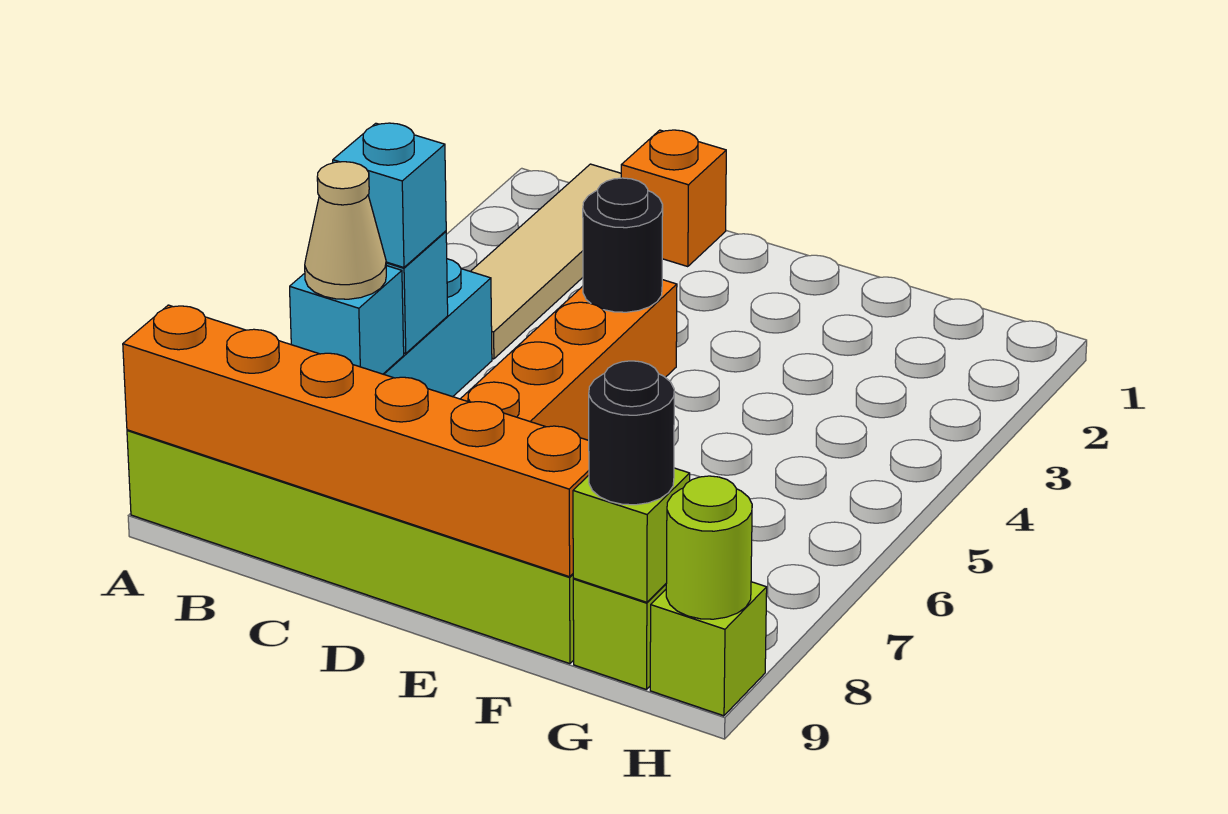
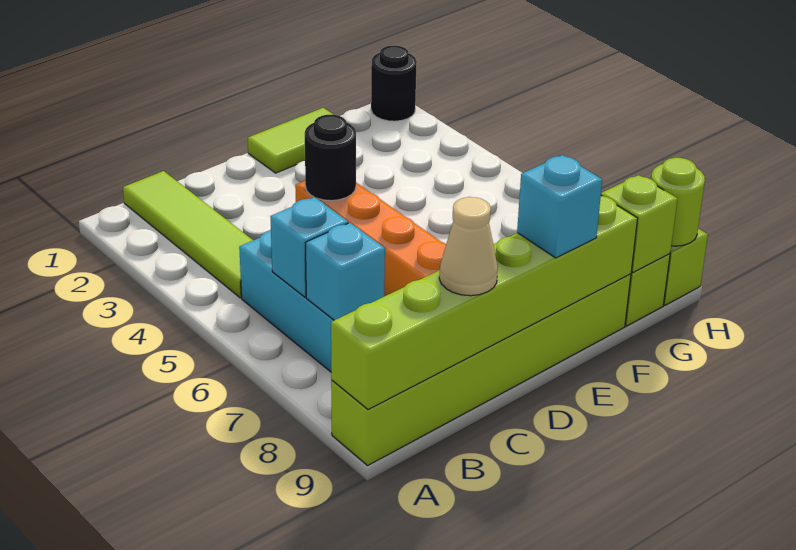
orange 1x6 brick [123,305,589,577] -> lime 1x6 brick [331,196,638,410]
tan 1x4 tile [471,164,621,359] -> lime 1x4 tile [123,171,253,298]
cyan 1x1 brick [333,123,446,267] -> cyan 1x1 brick moved to [517,155,602,258]
tan 1x1 cone [305,162,386,299] -> tan 1x1 cone moved to [439,197,498,296]
orange 1x1 brick [621,130,726,267] -> none
none -> lime 1x2 tile [248,108,334,173]
black 1x1 round brick [589,361,674,505] -> black 1x1 round brick moved to [371,46,417,121]

